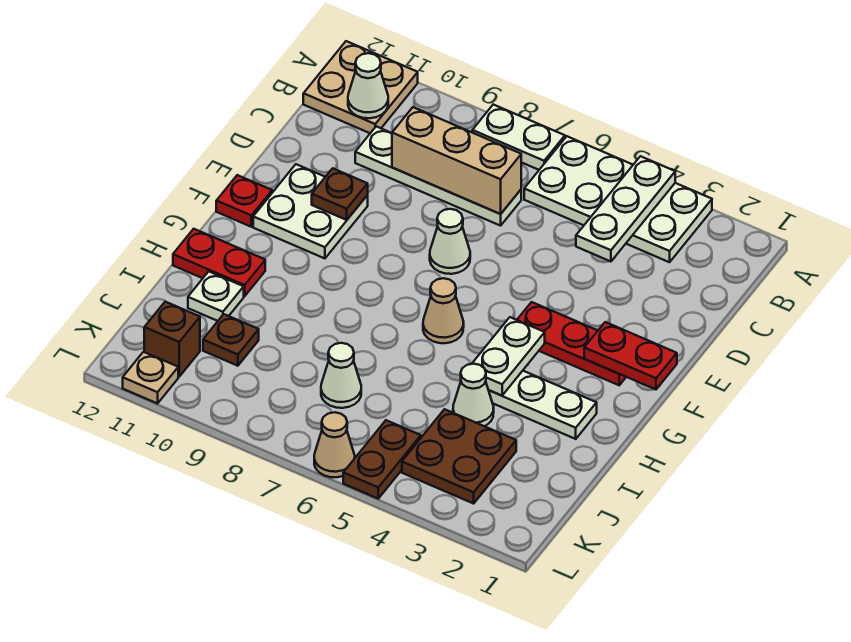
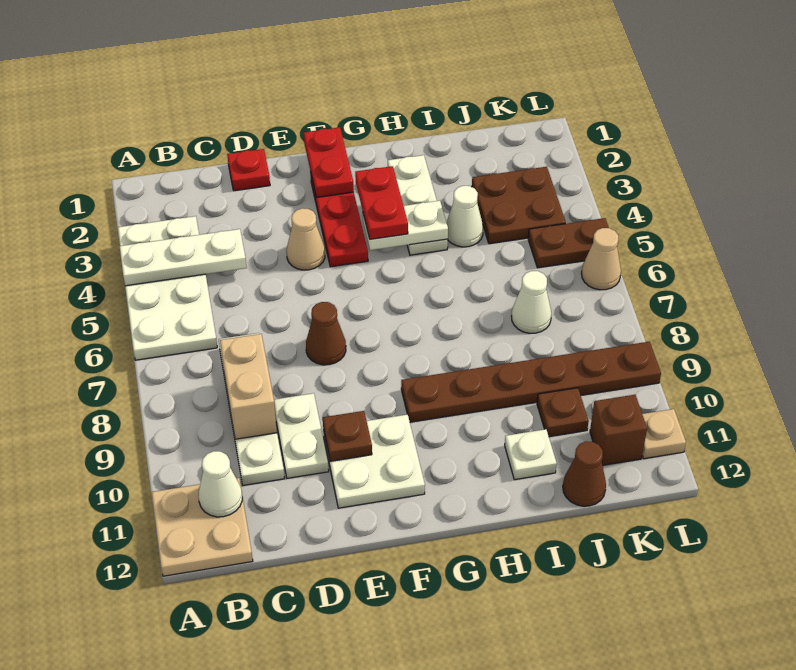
white 1x2 plate [472,105,565,170] -> white 1x2 plate moved to [274,393,329,478]
tan 1x3 brick [392,107,521,214] -> tan 1x2 brick [220,334,277,439]
white 1x1 cone [430,209,470,274] -> brown 1x1 cone [306,302,346,365]
red 1x1 plate [216,175,272,227] -> red 1x1 plate moved to [227,149,270,191]
tan 1x1 cone [423,278,464,343] -> tan 1x1 cone moved to [287,208,325,270]
none -> brown 1x6 plate [401,342,661,422]
red 1x2 plate [173,229,265,296] -> red 1x2 plate moved to [355,166,408,239]
none -> brown 1x1 cone [563,441,606,506]

